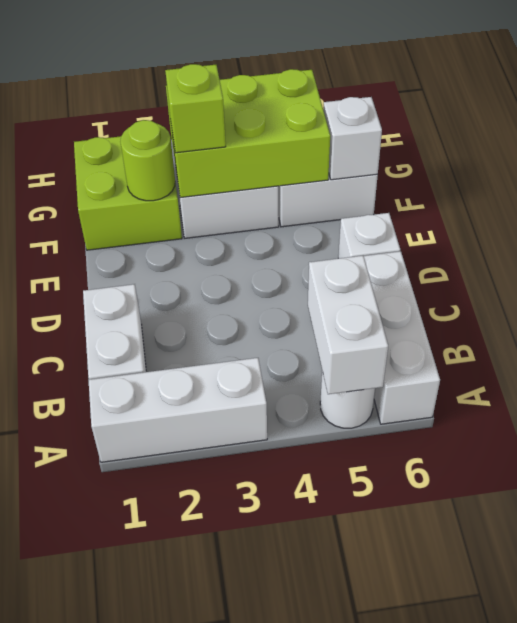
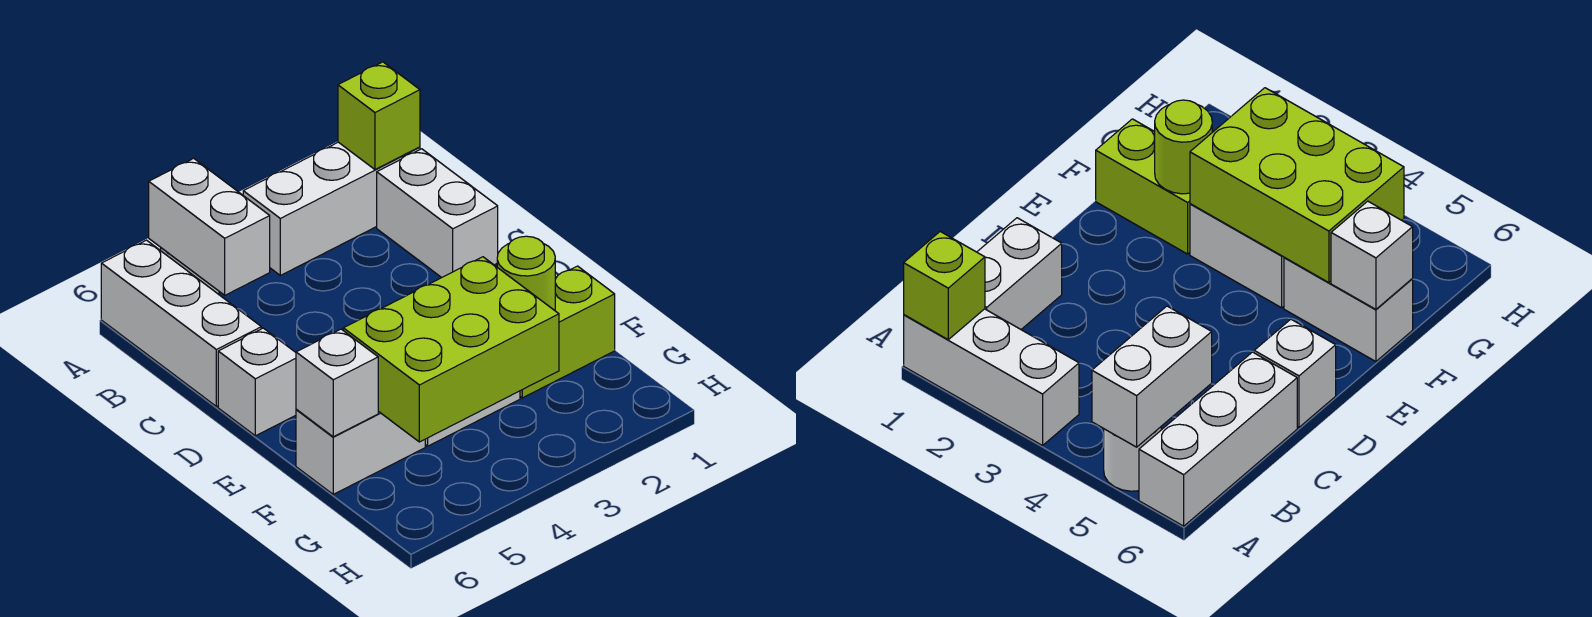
lime 2x2 brick [74,136,182,250] -> lime 1x2 brick [520,266,615,398]
lime 1x1 brick [165,64,226,153] -> lime 1x1 brick moved to [338,62,420,169]

